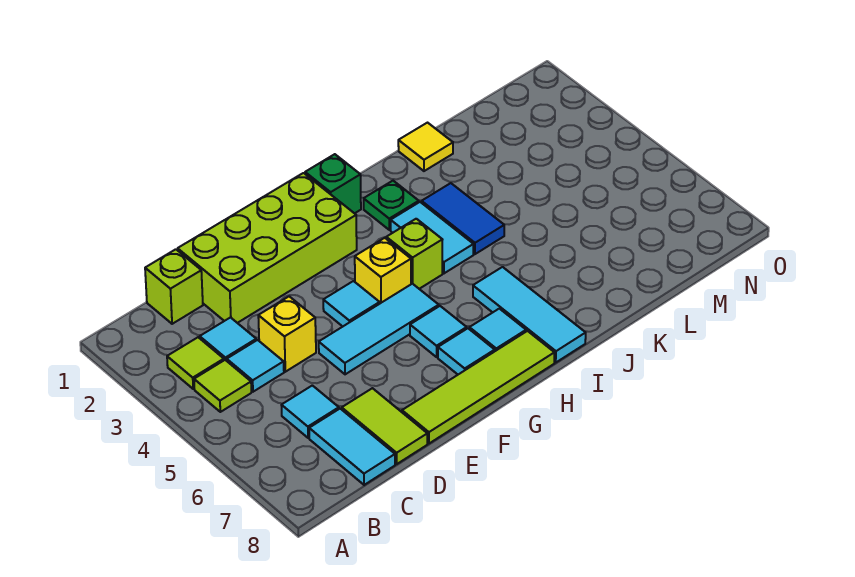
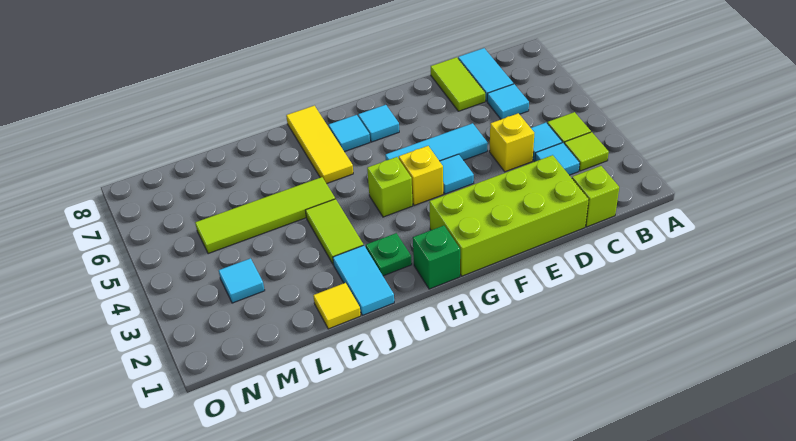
lime 1x4 tile [402,331,554,443] -> lime 1x4 tile moved to [195,177,335,254]
cyan 1x1 tile [410,306,467,357] -> cyan 1x1 tile moved to [219,258,265,303]
cyan 1x2 tile [391,202,474,273] -> cyan 1x2 tile moved to [333,245,394,315]
cyan 1x3 tile [473,267,586,362] -> yellow 1x3 tile [286,106,353,184]
blue 1x2 tile [422,183,504,254] -> lime 1x2 tile [305,199,363,265]

